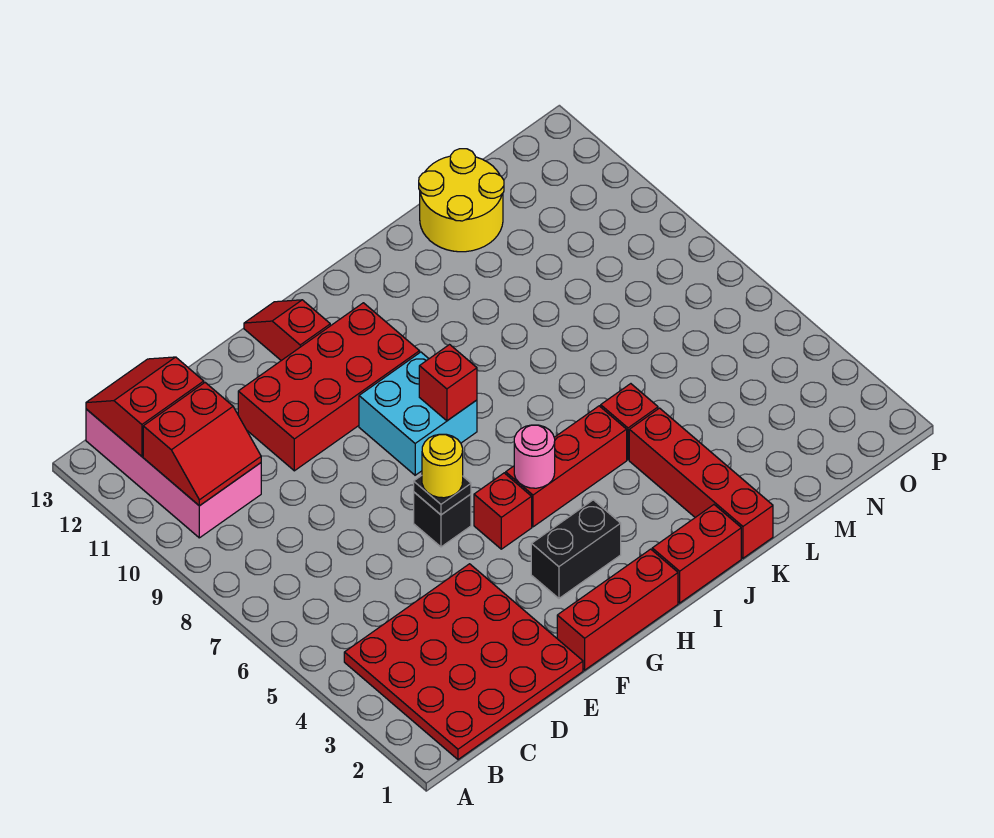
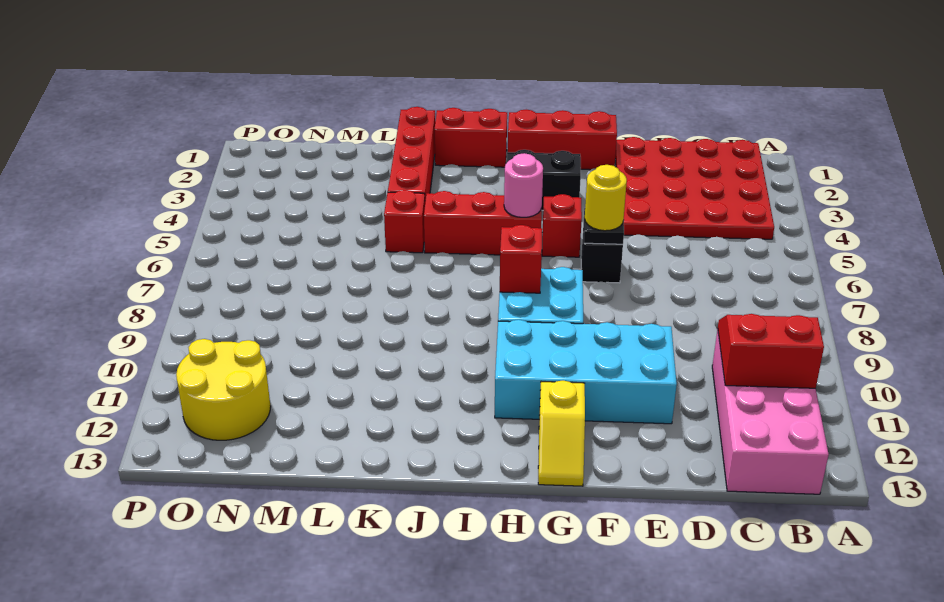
red 2x2 slope [86,357,204,456] -> none
red 2x4 brick [238,303,420,471] -> cyan 2x4 brick [495,320,677,424]
red 1x2 slope [244,300,330,361] -> yellow 1x2 slope [538,381,585,486]
yellow 2x2 round brick [419,149,504,252] -> yellow 2x2 round brick moved to [176,339,271,440]

